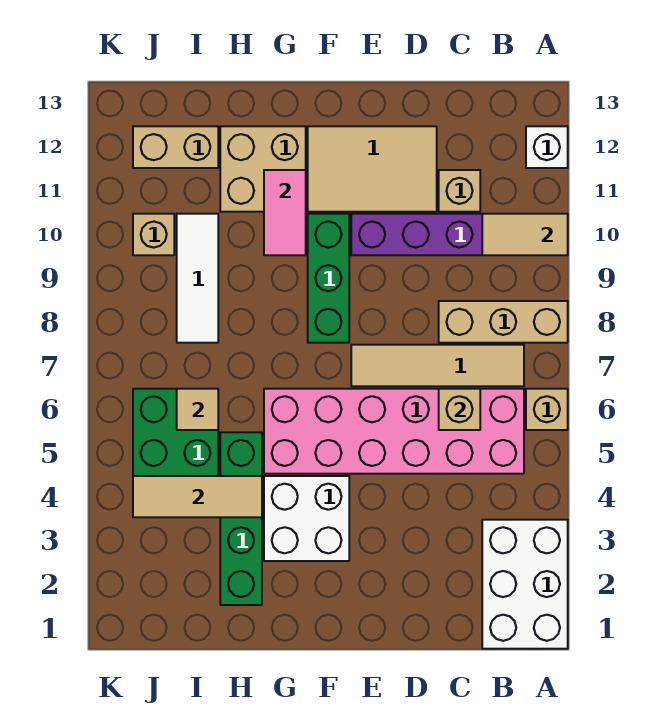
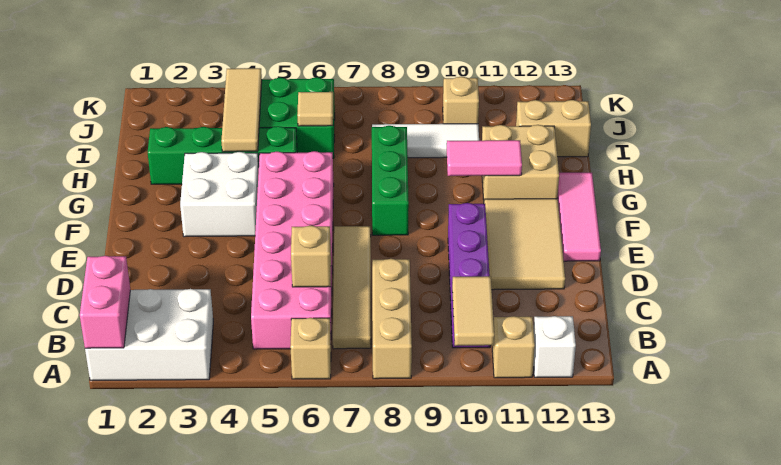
none -> pink 1x2 brick [80,256,130,348]
tan 1x1 brick [439,170,480,212] -> tan 1x1 brick moved to [492,316,535,378]
none -> pink 1x3 tile [557,173,601,261]
green 1x3 brick [308,214,349,343] -> green 1x3 brick turned to [372,126,409,235]
tan 1x2 brick [133,126,218,168] -> tan 1x2 brick turned to [516,100,591,157]

